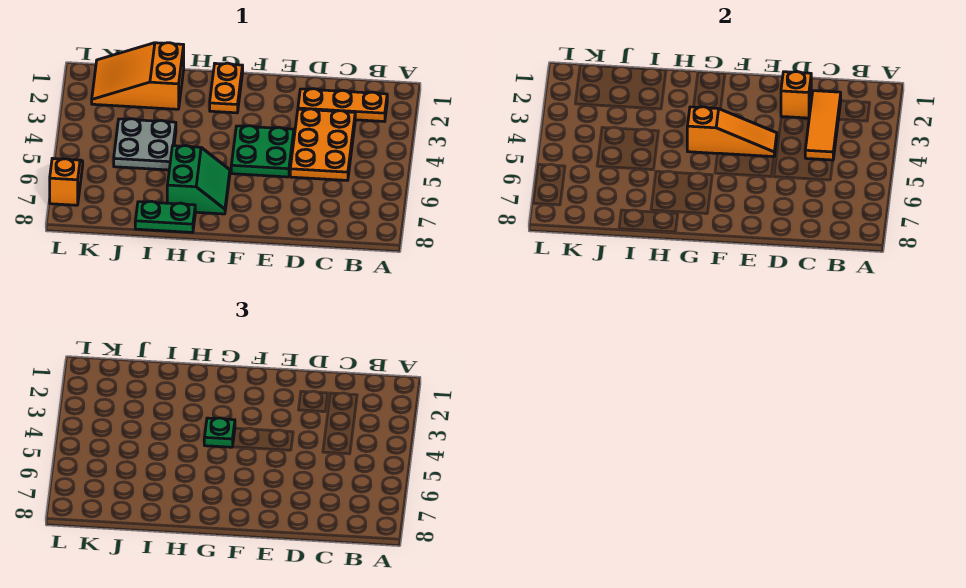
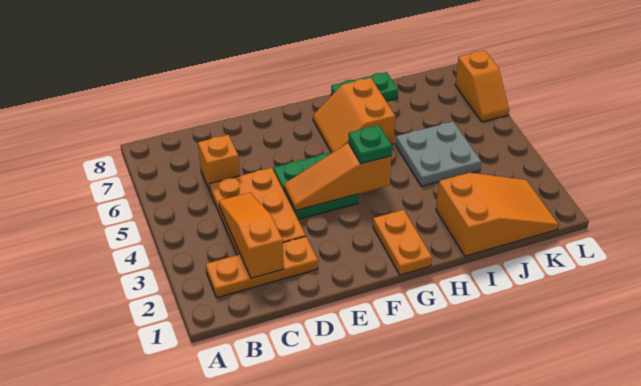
orange 1x3 tile [805,91,841,160] -> orange 1x3 slope [219,193,284,278]
orange 1x1 brick [781,72,811,118] -> orange 1x1 brick moved to [198,135,240,191]
green 2x2 slope [167,146,230,214] -> orange 2x2 slope [313,78,395,152]

